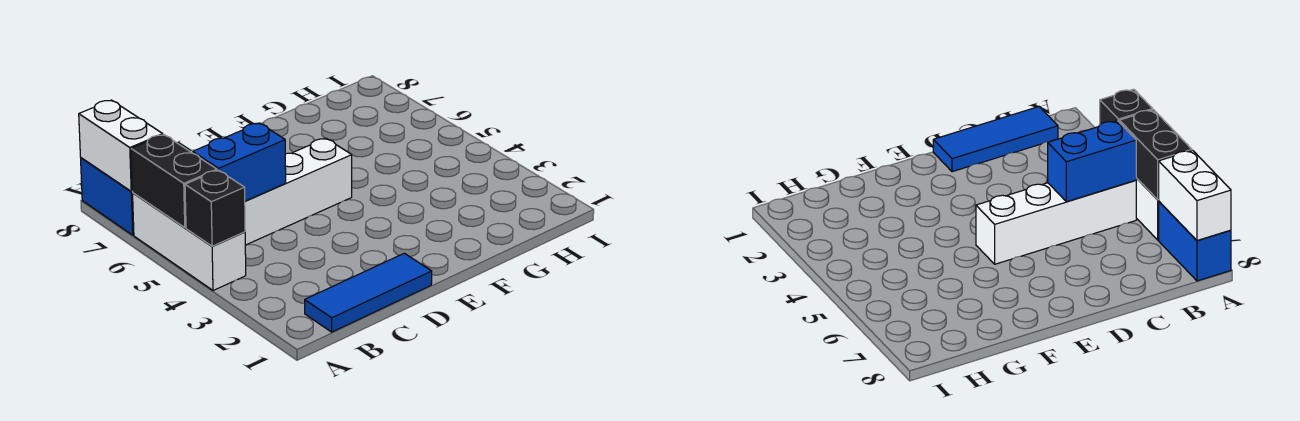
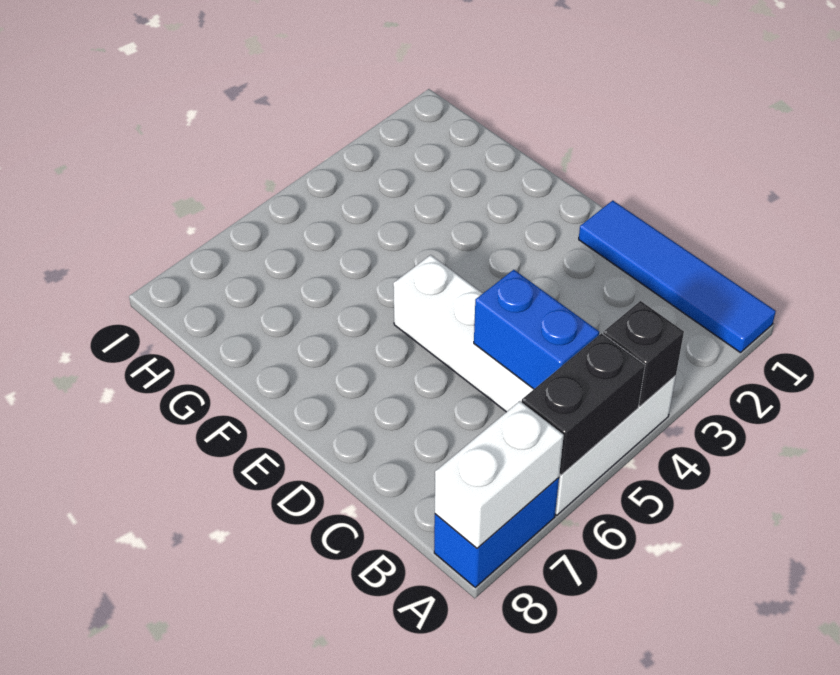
blue 1x3 tile [305,253,432,332] -> blue 1x4 tile [579,200,776,353]

